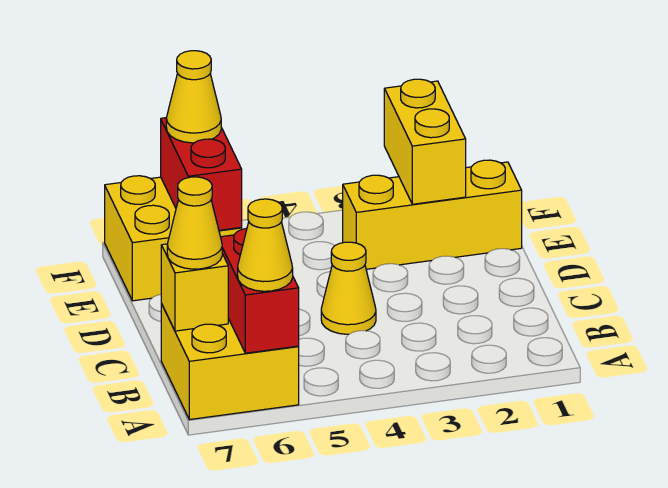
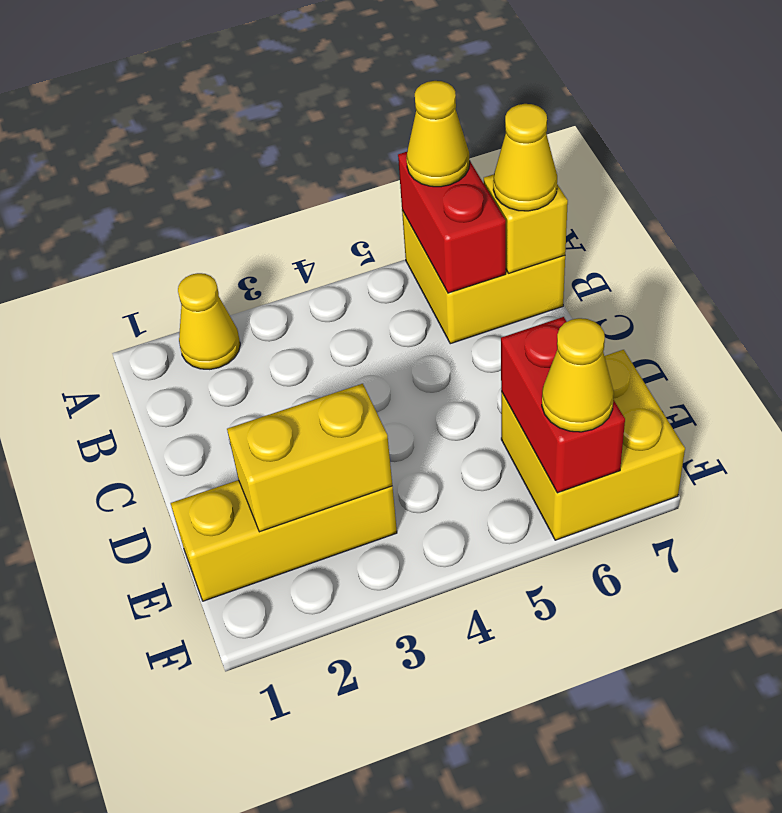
yellow 1x1 cone [321,242,376,334] -> yellow 1x1 cone moved to [178,273,240,369]
yellow 1x2 brick [384,79,466,204] -> yellow 1x2 brick turned to [227,384,392,532]

